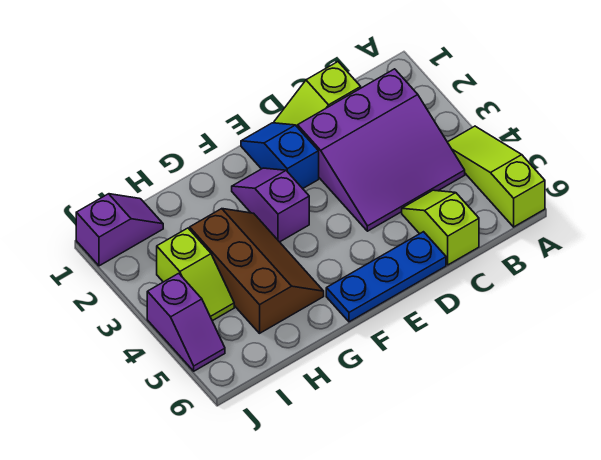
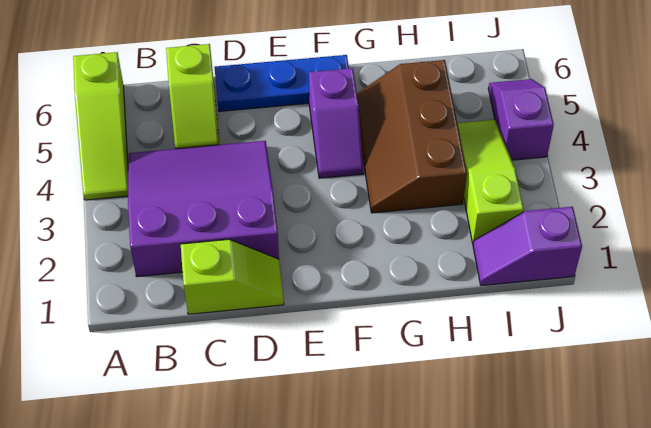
blue 1x2 slope [241,123,319,189] -> none
purple 1x2 slope [232,168,309,242] -> purple 1x2 slope moved to [309,68,363,178]
lime 1x2 slope [157,228,234,321] -> lime 1x3 slope [457,120,524,243]

